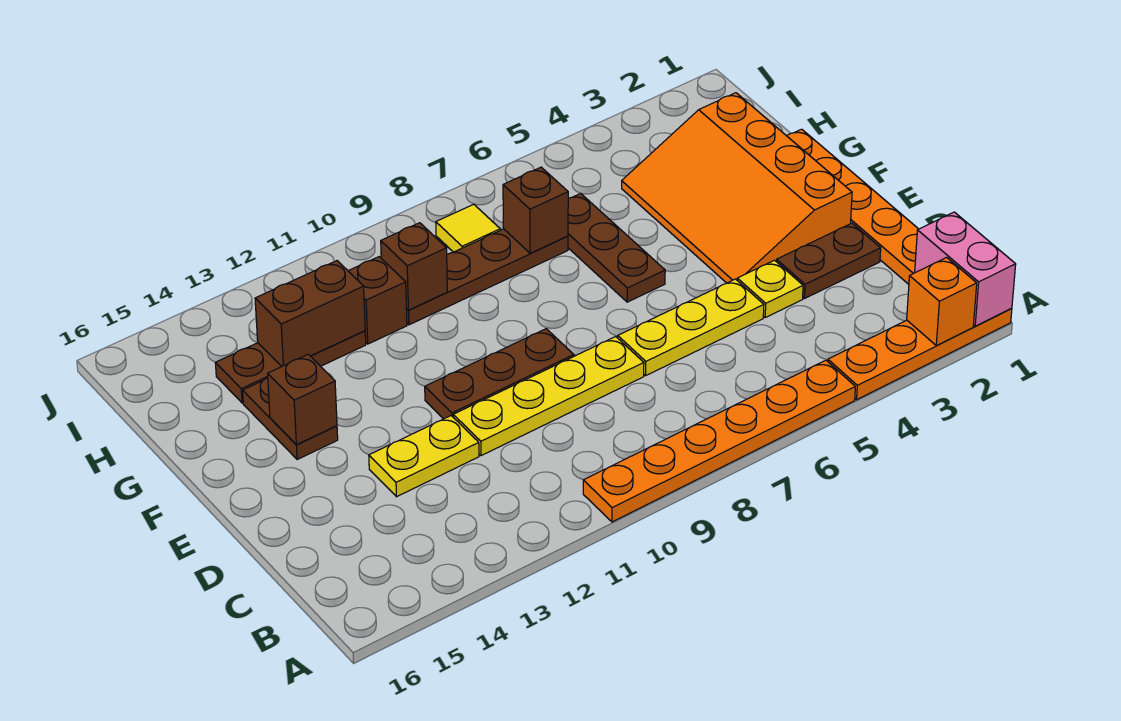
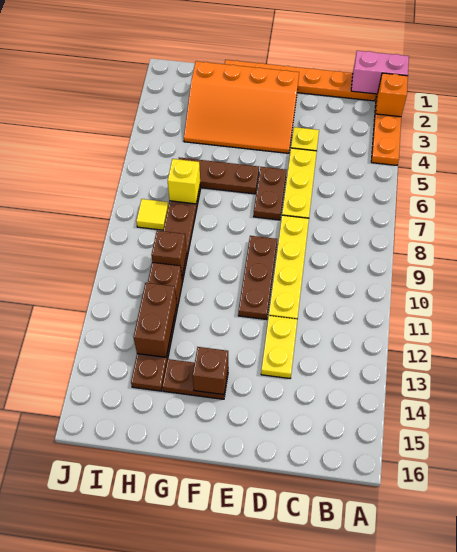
orange 1x6 plate [583,360,855,522] -> none
brown 1x2 plate [776,223,881,299] -> brown 1x2 plate moved to [254,167,287,220]
brown 1x1 brick [503,167,568,253] -> yellow 1x1 brick [168,159,200,204]

